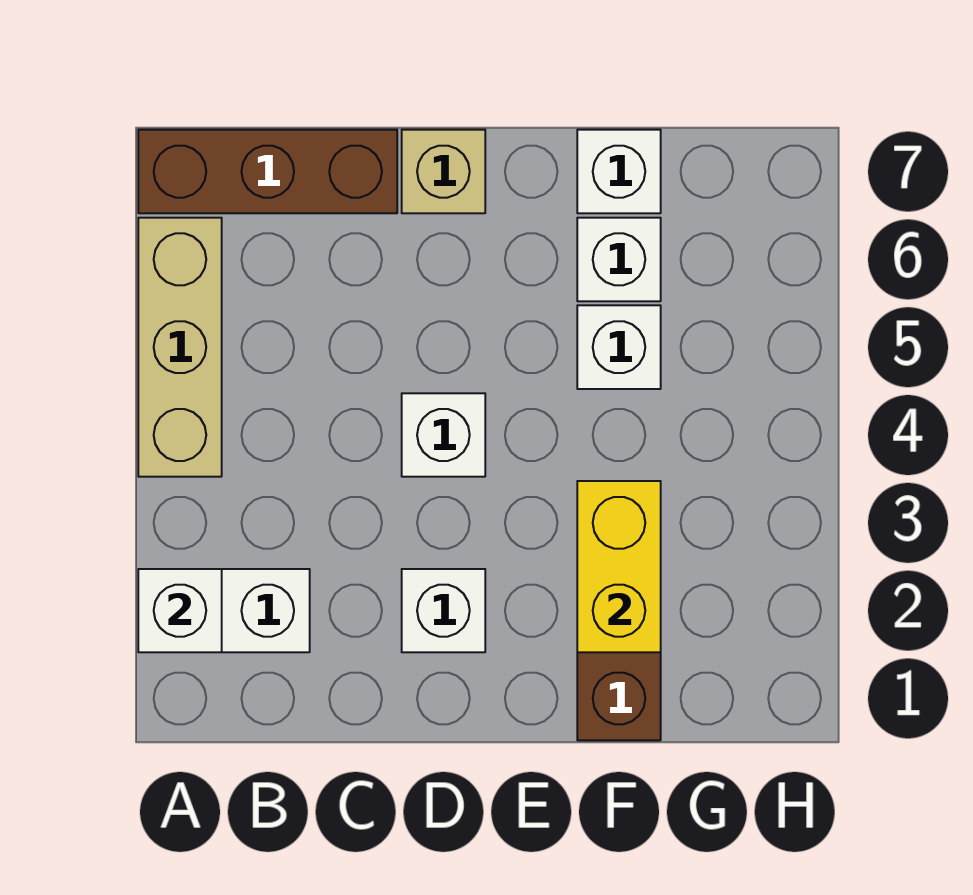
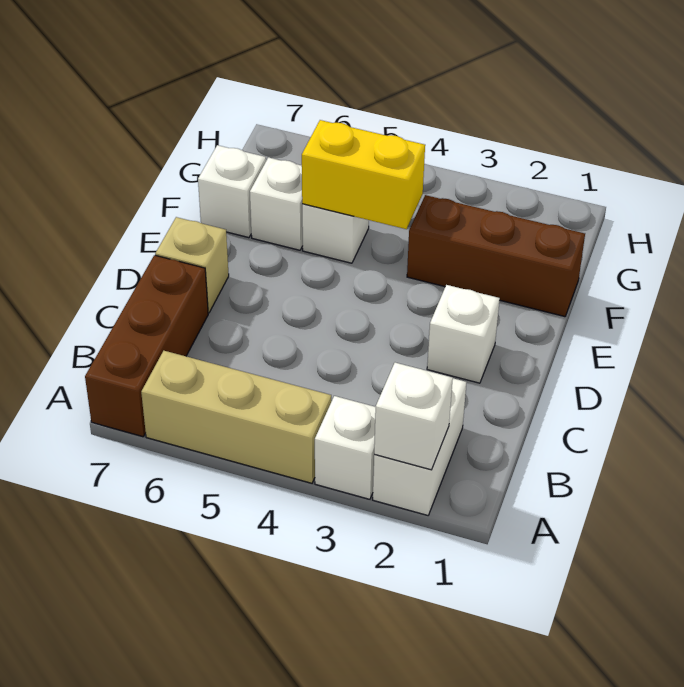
white 1x1 brick [402,393,485,477] -> white 1x1 brick moved to [315,396,376,499]
yellow 1x2 brick [577,481,661,652] -> yellow 1x2 brick moved to [302,120,425,229]

